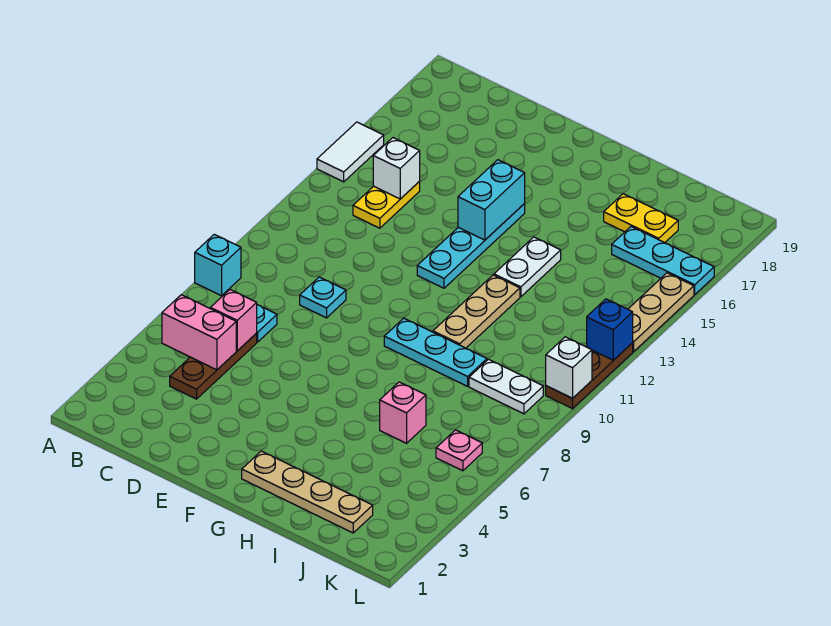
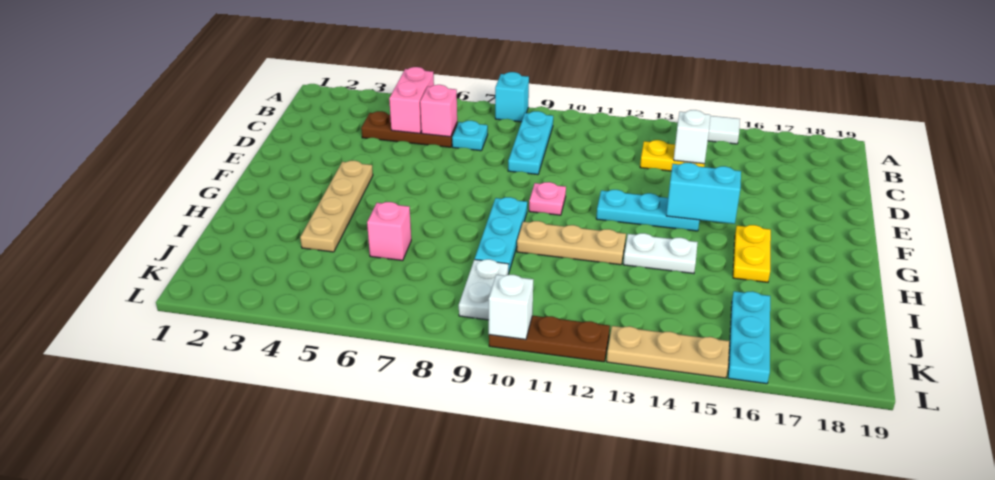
cyan 1x1 plate [300,277,346,318] -> cyan 1x3 plate [508,111,553,175]
cyan 1x4 plate [417,204,525,288] -> cyan 1x3 plate [596,190,699,231]
tan 1x4 plate [242,451,373,533] -> tan 1x4 plate moved to [300,161,373,252]
yellow 1x2 plate [604,194,678,243] -> yellow 1x2 plate moved to [733,225,771,282]
pink 1x1 plate [436,430,482,471] -> pink 1x1 plate moved to [529,182,566,215]
blue 1x1 brick [587,299,633,360] -> none

